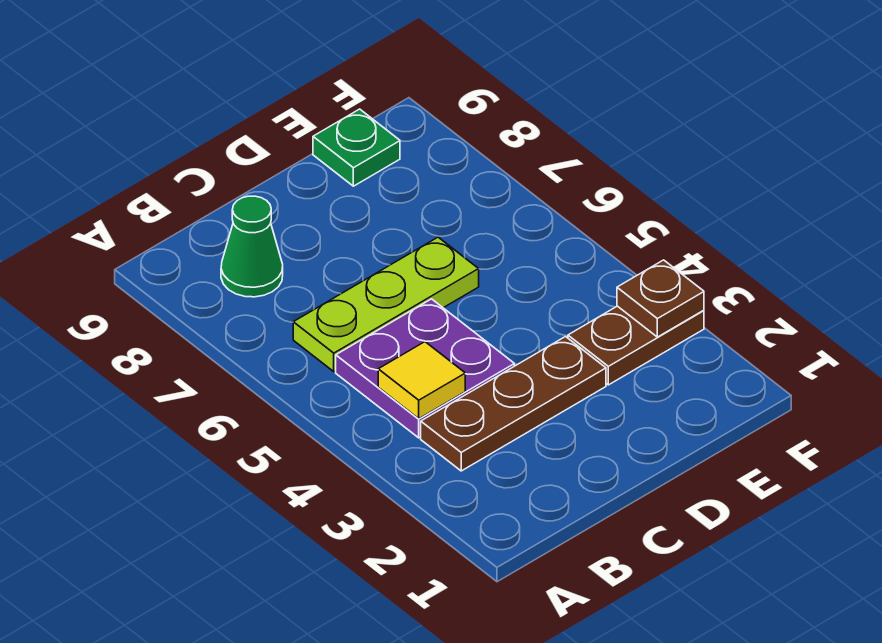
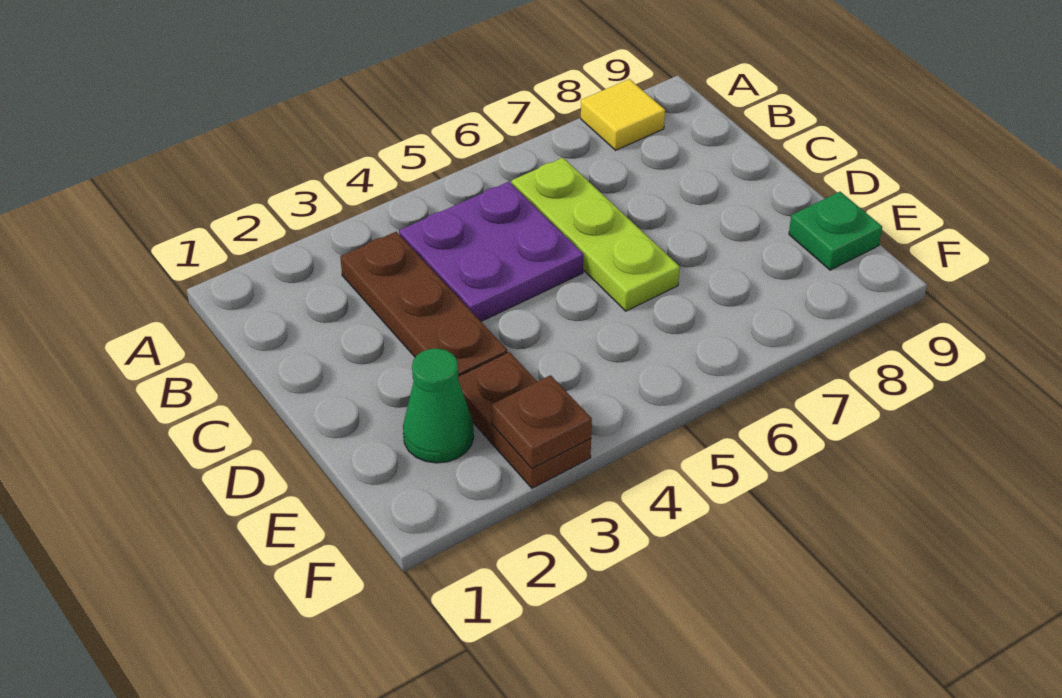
yellow 1x1 tile [378,342,465,419] -> yellow 1x1 tile moved to [581,79,665,150]
green 1x1 cone [221,196,283,297] -> green 1x1 cone moved to [403,349,474,463]

